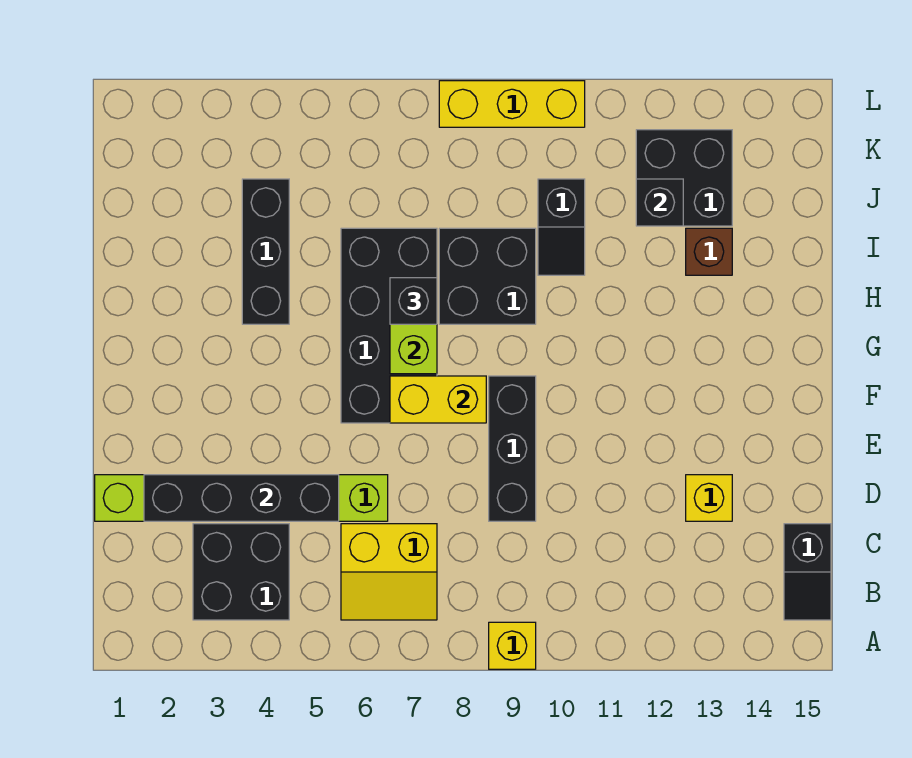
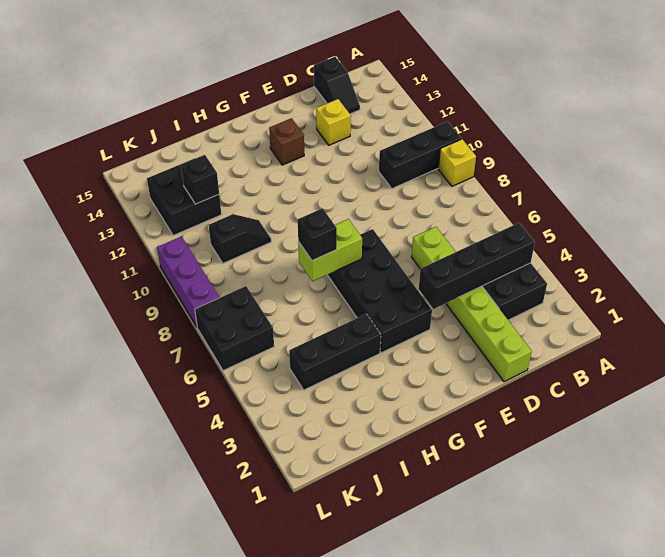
yellow 2x2 slope [341,524,437,620] -> none
black 1x2 slope [784,524,831,620] -> black 1x2 slope turned to [314,57,360,114]
black 1x4 brick [144,475,339,521] -> black 1x4 brick turned to [419,223,535,309]
black 1x3 brick [489,376,536,521] -> black 1x3 brick moved to [379,121,461,189]
black 2x4 brick [341,228,437,423] -> black 2x4 brick turned to [328,229,432,353]
yellow 1x2 brick [390,376,486,423] -> none
black 2x2 brick [439,228,536,324] -> black 2x2 brick moved to [195,286,274,371]
brown 1x1 brick [686,228,732,275] -> brown 1x1 brick moved to [269,118,304,165]
yellow 1x3 brick [439,81,585,127] -> purple 1x3 brick [157,237,219,327]

